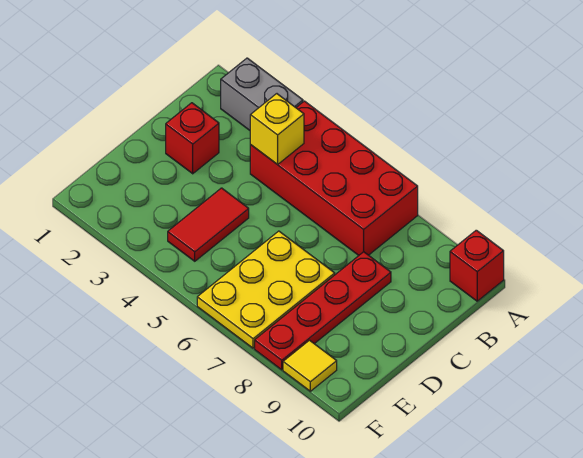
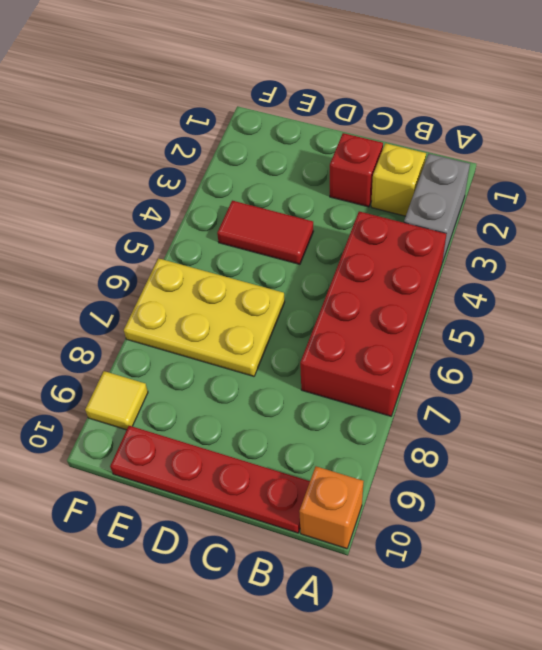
red 1x1 brick [450,230,504,301] -> orange 1x1 brick [299,466,364,549]
yellow 1x1 brick [250,94,304,165] -> yellow 1x1 brick moved to [371,143,426,216]
red 1x4 plate [255,252,391,370] -> red 1x4 plate moved to [110,426,310,533]

